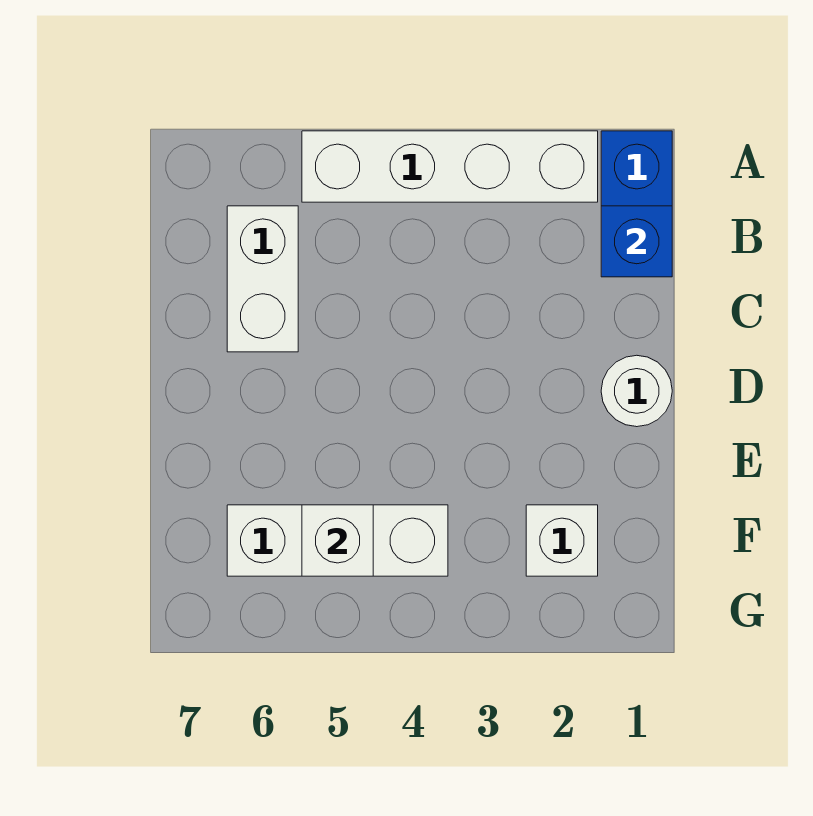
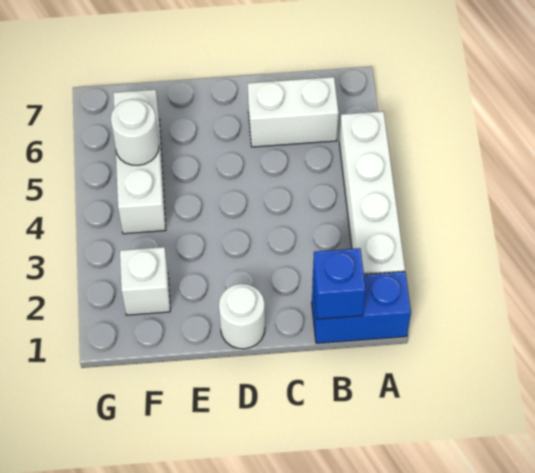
white 1x1 brick [302,505,373,576] -> white 1x1 round brick [111,99,159,165]

